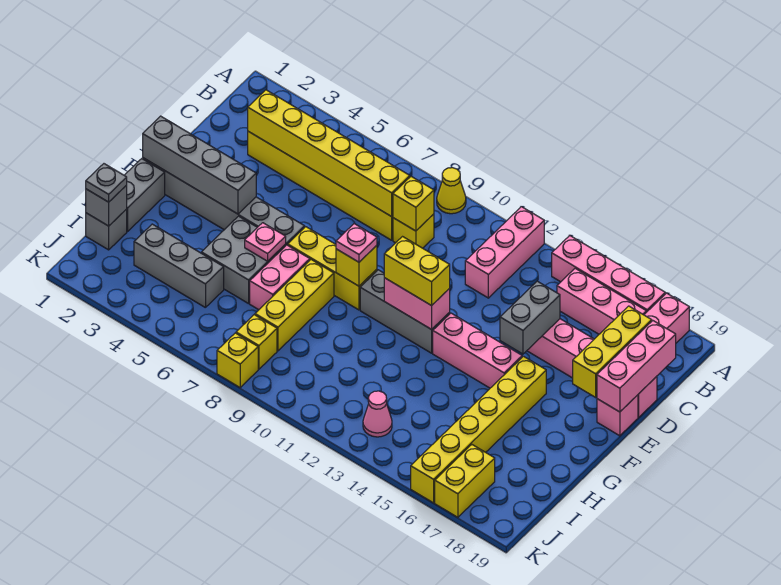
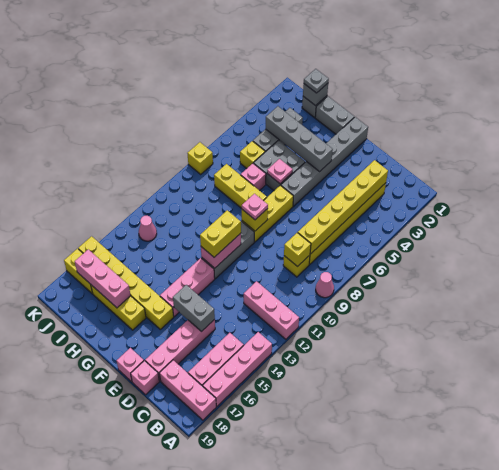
yellow 1x1 cone [437,168,466,214] -> pink 1x1 cone [316,272,334,298]
yellow 1x3 brick [573,306,652,397] -> yellow 1x3 brick moved to [91,285,146,330]
pink 1x3 brick [597,321,676,412] -> pink 1x3 brick moved to [75,249,131,308]
grey 1x4 brick [143,116,256,214] -> grey 1x4 brick turned to [266,106,333,172]
pink 1x2 brick [250,245,310,310] -> pink 1x1 brick [241,164,266,191]
yellow 1x1 brick [236,315,277,369] -> yellow 1x1 brick moved to [240,141,265,168]

